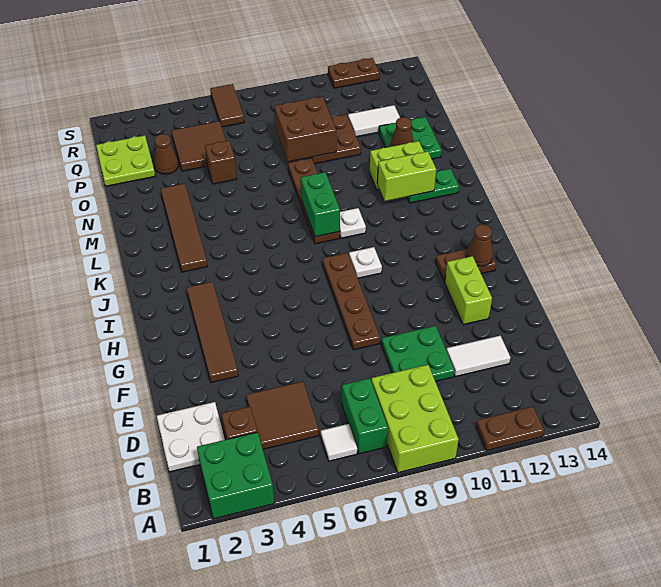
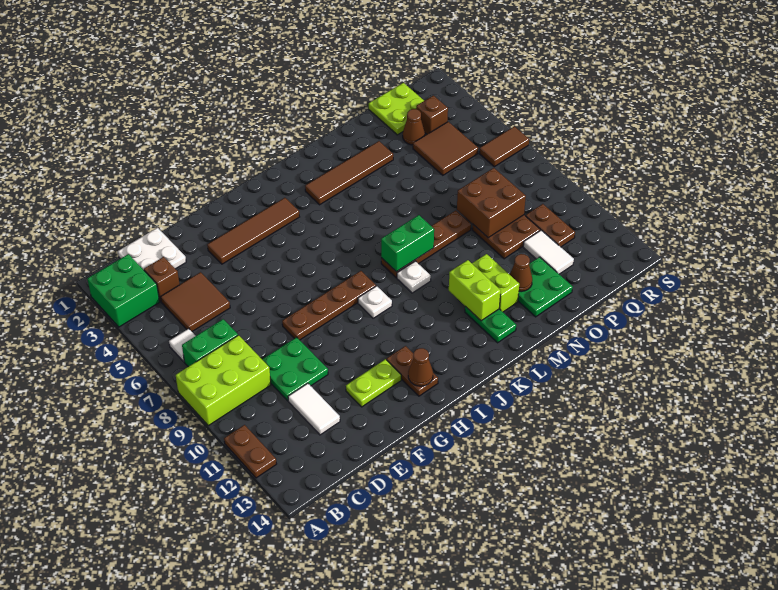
lime 1x2 brick [445,256,492,325] -> lime 1x2 plate [346,359,401,407]
brown 1x1 brick [205,141,237,184] -> brown 1x1 brick moved to [416,96,448,134]
brown 1x2 plate [328,58,379,88] -> brown 1x2 plate moved to [526,204,575,247]

